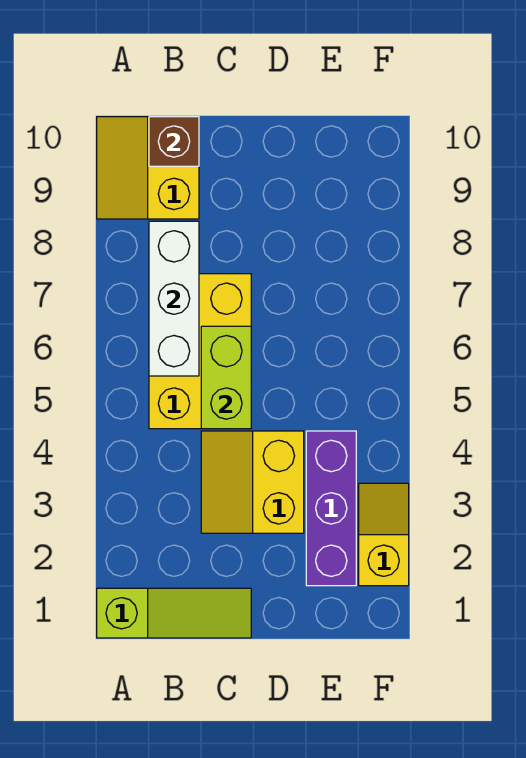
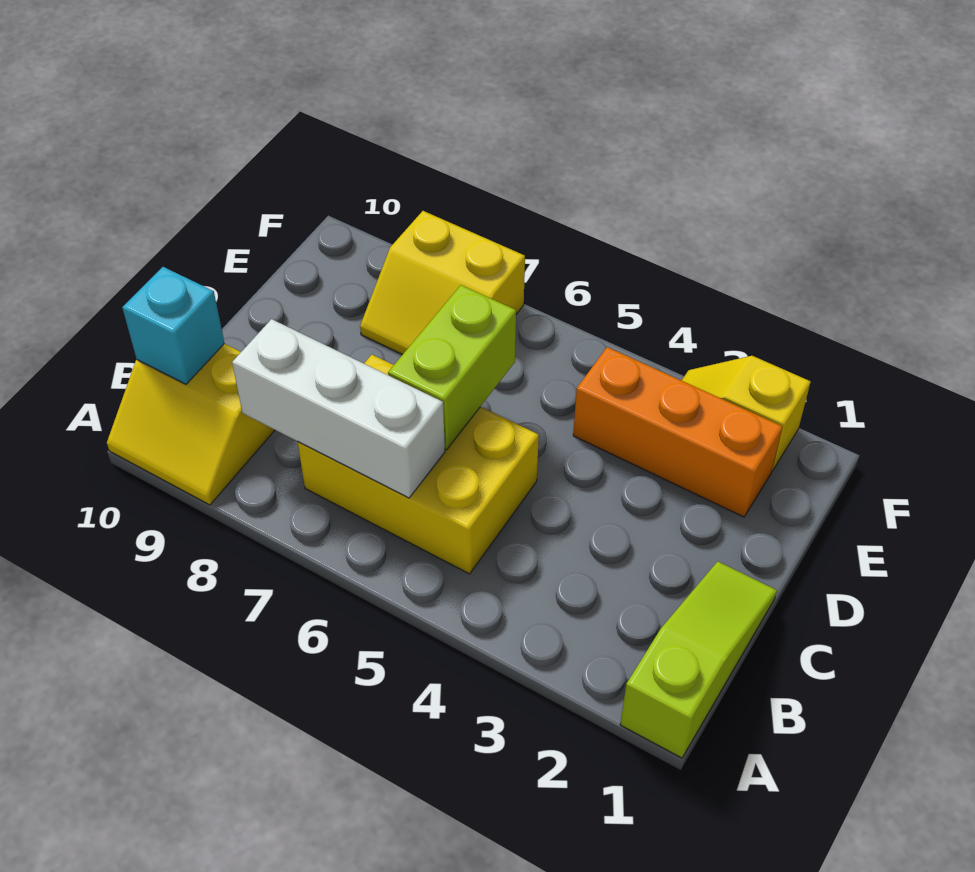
brown 1x1 brick [149,117,199,166] -> cyan 1x1 brick [122,267,224,384]
yellow 2x2 slope [201,431,304,533] -> yellow 2x2 slope moved to [360,211,525,355]
lime 1x2 brick [201,326,251,429] -> lime 1x2 brick turned to [388,285,516,450]
purple 1x3 brick [306,431,356,586] -> orange 1x3 brick [573,347,783,517]

